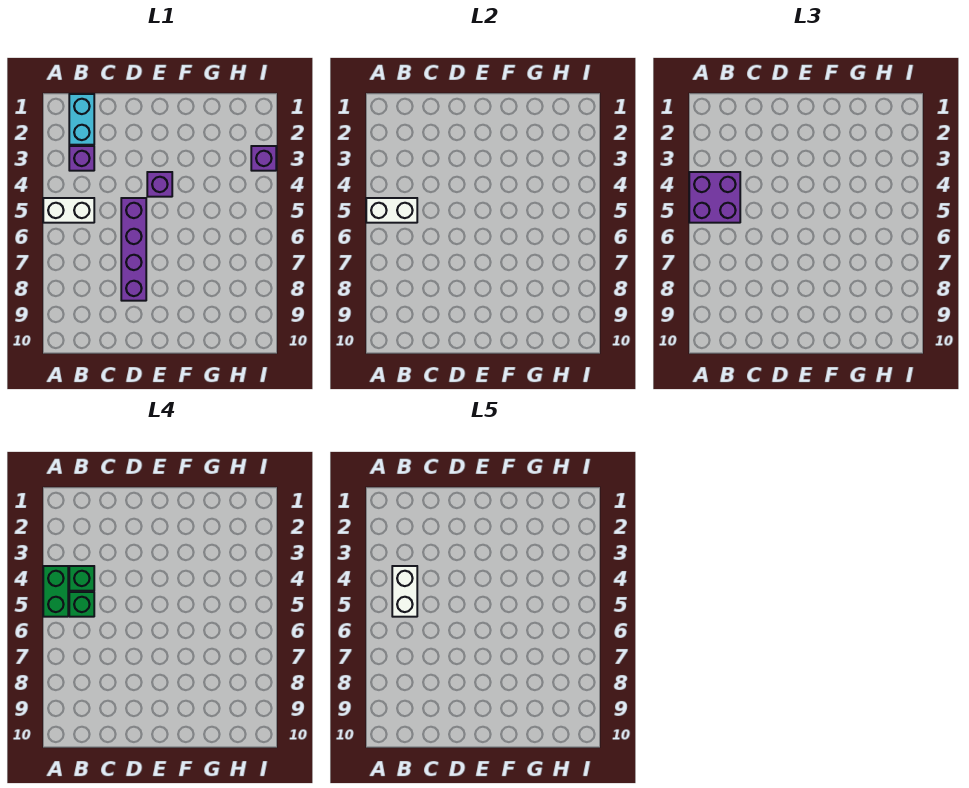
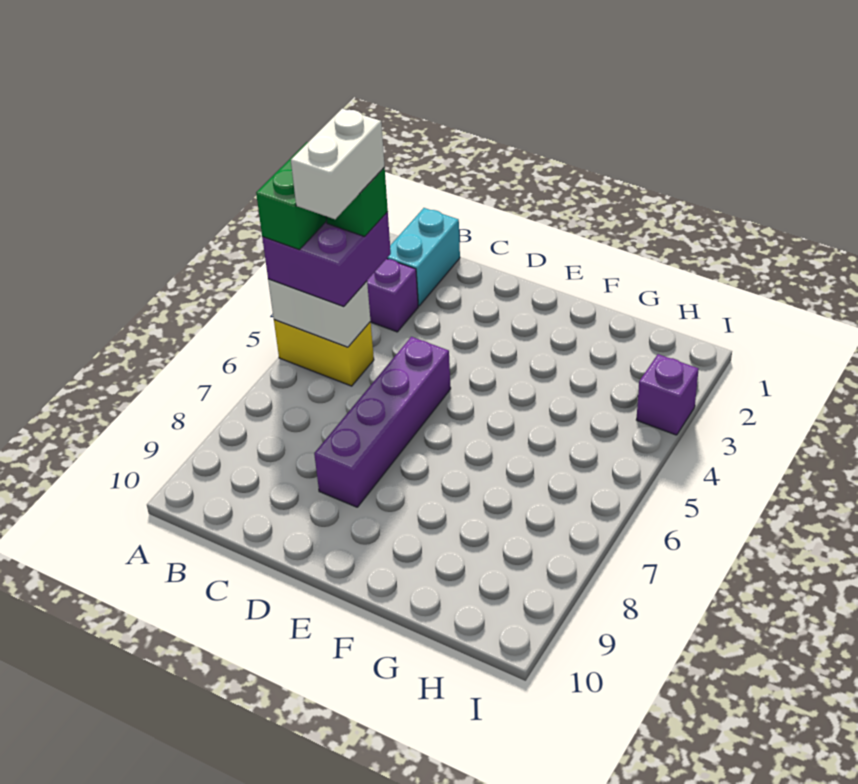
white 1x2 brick [43,198,94,223] -> yellow 1x2 brick [274,320,374,386]
green 1x1 brick [69,592,94,617] -> none
purple 1x1 brick [147,172,172,197] -> none

